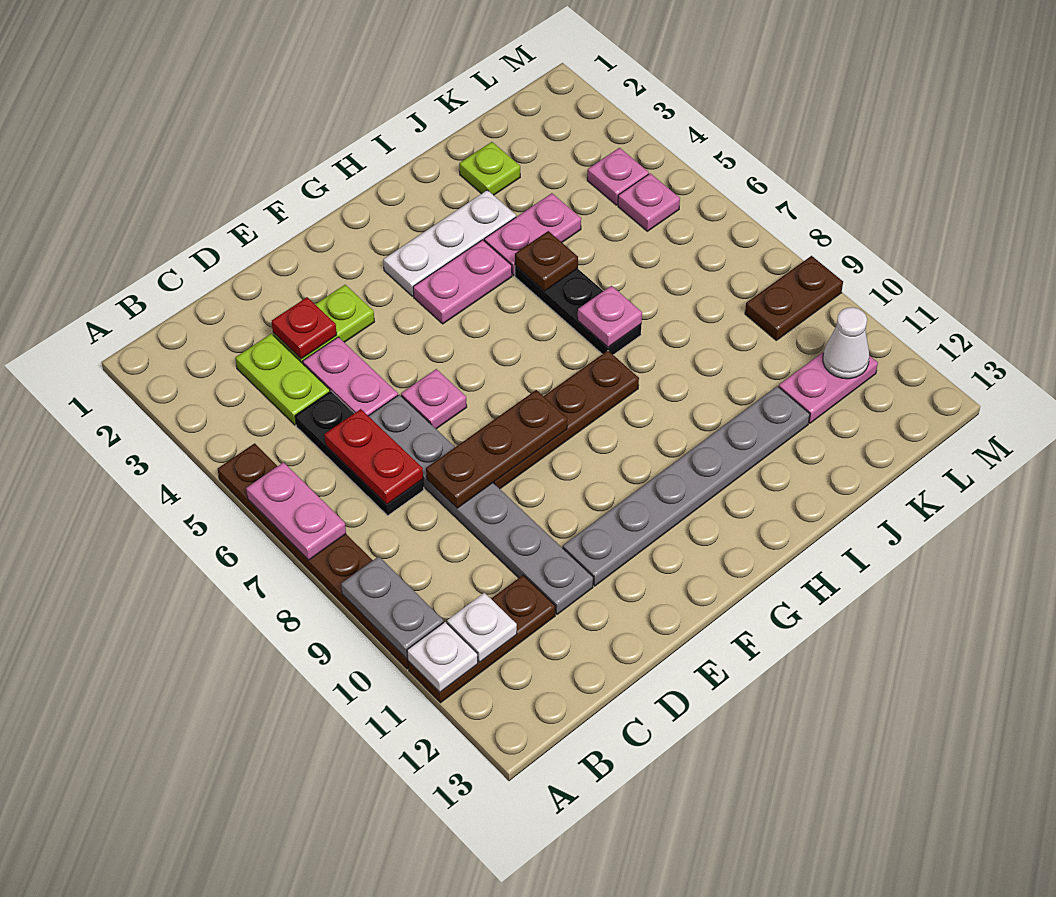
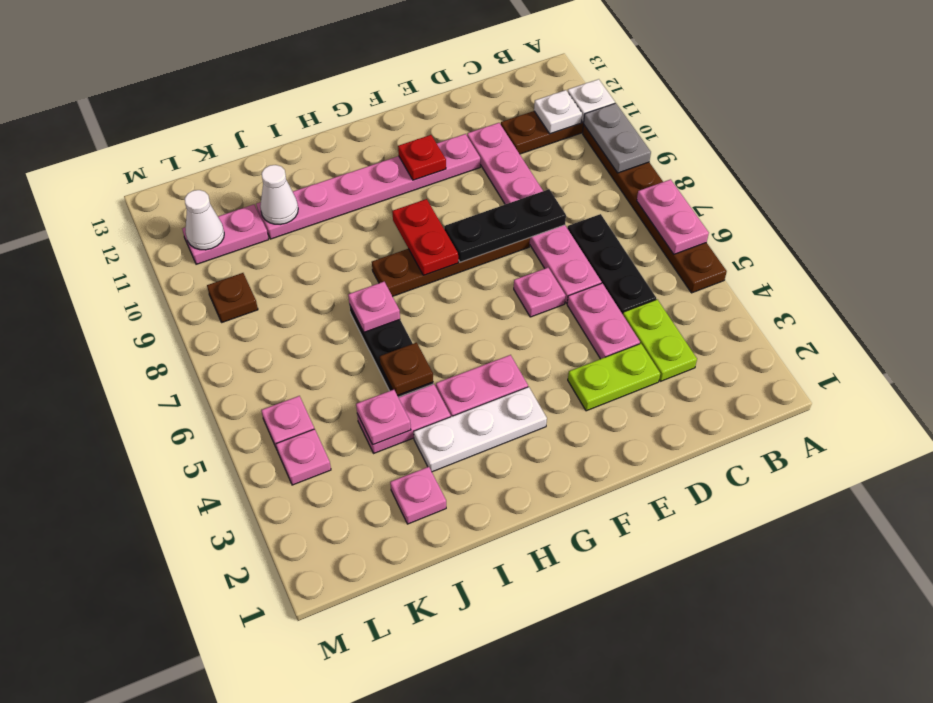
red 1x2 plate [324,409,423,504] -> red 1x2 plate moved to [392,199,458,275]
red 1x1 plate [272,297,337,359] -> red 1x1 plate moved to [398,135,446,180]
grey 1x6 plate [369,395,593,614] -> pink 1x6 plate [467,123,601,304]
brown 1x3 plate [426,390,567,508] -> black 1x3 plate [444,189,566,262]
grey 1x6 plate [563,386,810,586] -> pink 1x6 plate [256,134,480,239]
lime 1x1 plate [459,142,520,195] -> pink 1x1 plate [390,467,446,524]
none -> pink 1x1 plate [356,390,411,445]
none -> white 1x1 cone [260,165,298,225]
brown 1x2 plate [745,256,843,340] -> brown 1x1 plate [207,273,258,322]

